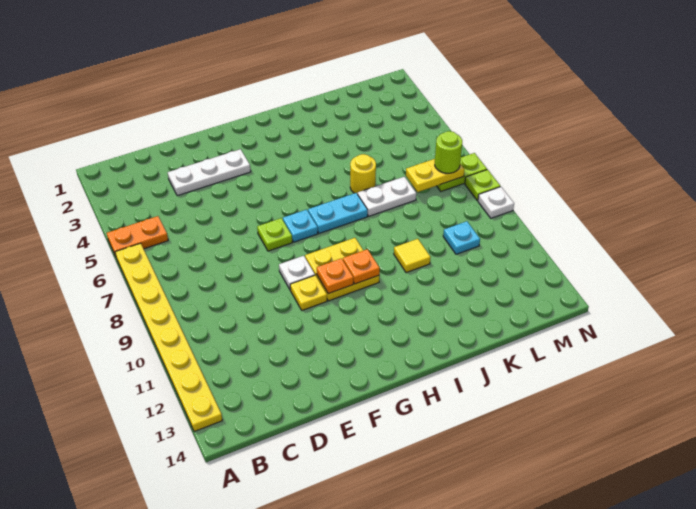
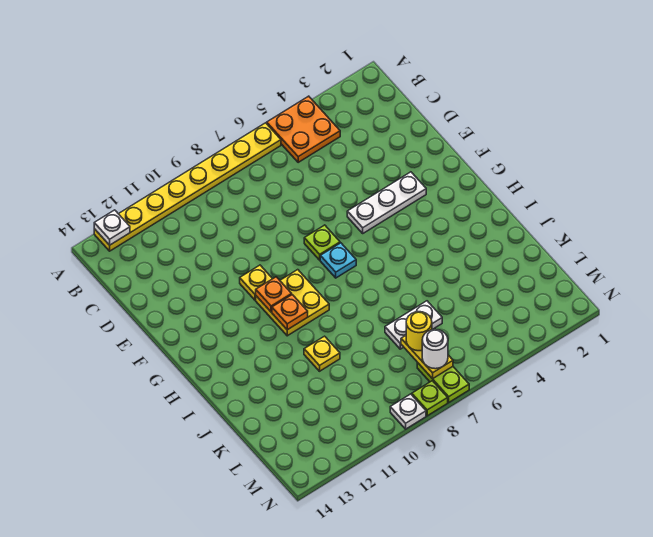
orange 1x2 plate [107,216,168,256] -> orange 2x2 plate [267,96,340,162]
white 1x3 plate [168,149,251,196] -> white 1x3 plate turned to [347,172,426,233]
white 1x1 plate [279,256,315,290] -> white 1x1 plate moved to [94,210,130,245]
cyan 1x2 plate [308,193,368,233] -> none
yellow 1x1 round brick [350,154,376,194] -> yellow 1x1 round brick moved to [406,312,432,351]
white 1x2 plate [358,177,416,216] -> white 1x2 plate turned to [385,301,442,349]
yellow 1x1 tile [394,239,431,273] -> yellow 1x1 plate [304,336,340,371]
cyan 1x1 plate [443,221,480,254] -> none
lime 1x1 round brick [435,131,462,173] -> white 1x1 round brick [422,329,448,369]

